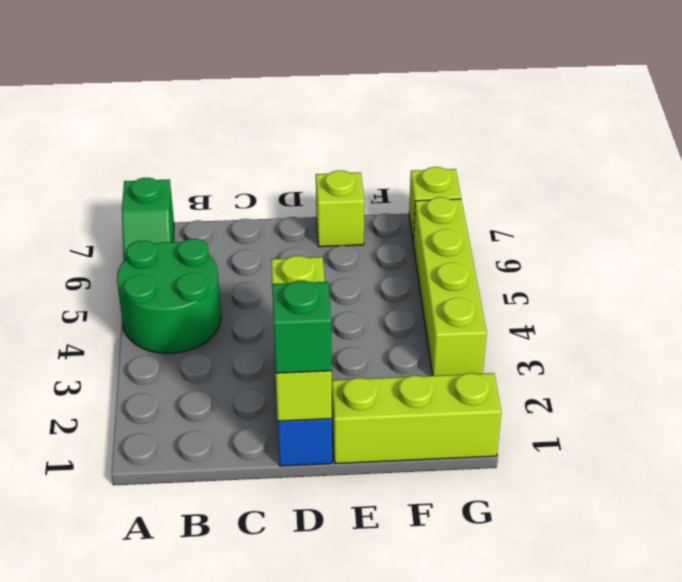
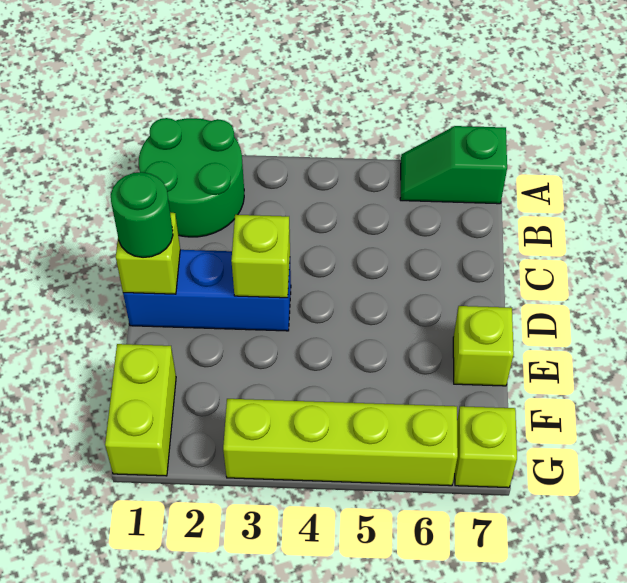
green 2x2 round brick [117,239,221,353] -> green 2x2 round brick moved to [139,118,244,237]
green 1x1 brick [272,281,332,373] -> green 1x1 round brick [111,172,173,257]
lime 1x3 brick [332,373,501,464] -> lime 1x2 brick [105,344,176,476]

